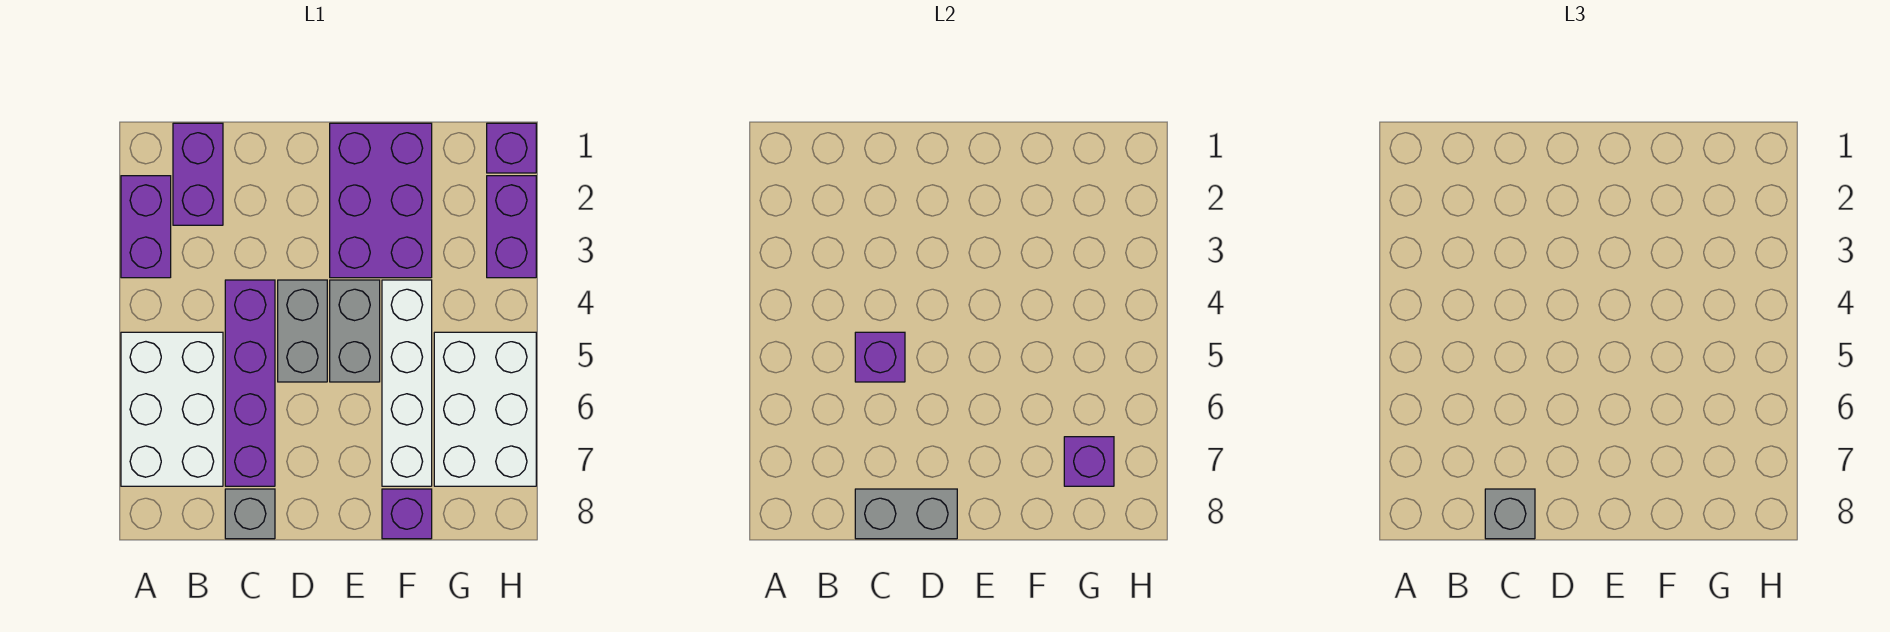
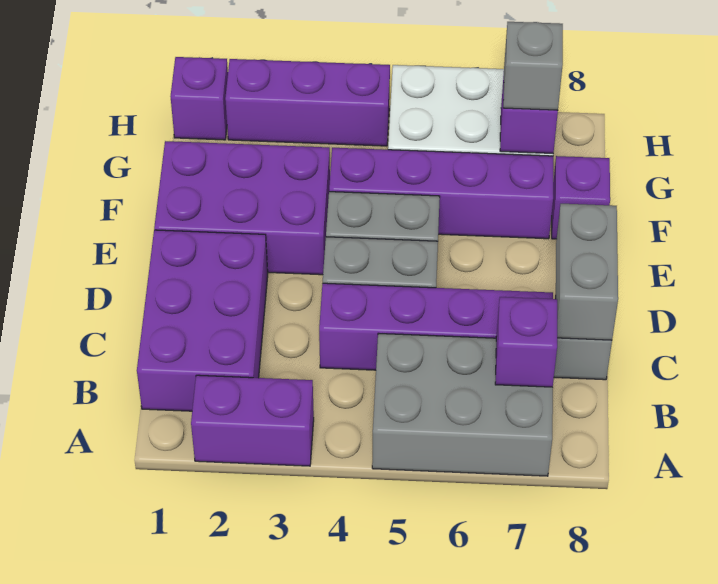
white 2x3 brick [121,332,223,486] -> grey 2x3 brick [372,334,553,476]
purple 1x2 brick [173,123,223,225] -> purple 2x3 brick [137,230,268,411]
purple 1x1 brick [855,332,905,382] -> purple 1x1 brick moved to [495,297,557,387]
grey 1x1 brick [1485,489,1535,539] -> grey 1x1 brick moved to [503,22,563,110]
white 1x4 brick [382,280,432,486] -> purple 1x4 brick [329,148,553,239]
purple 1x2 brick [487,176,536,278] -> purple 1x3 brick [225,59,390,146]

